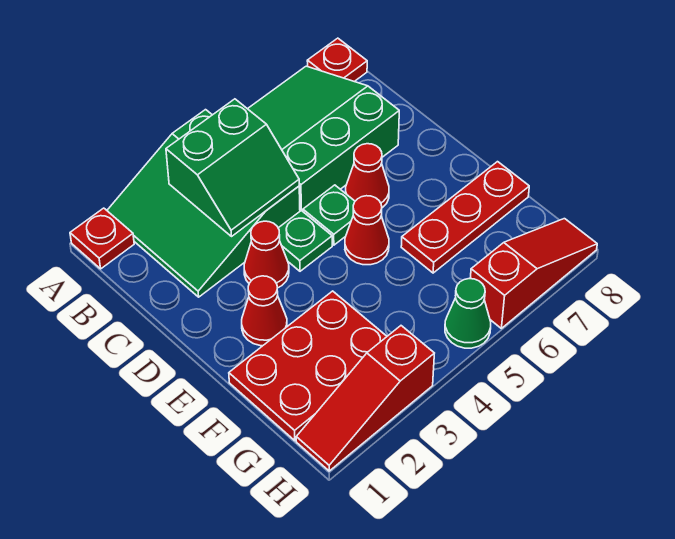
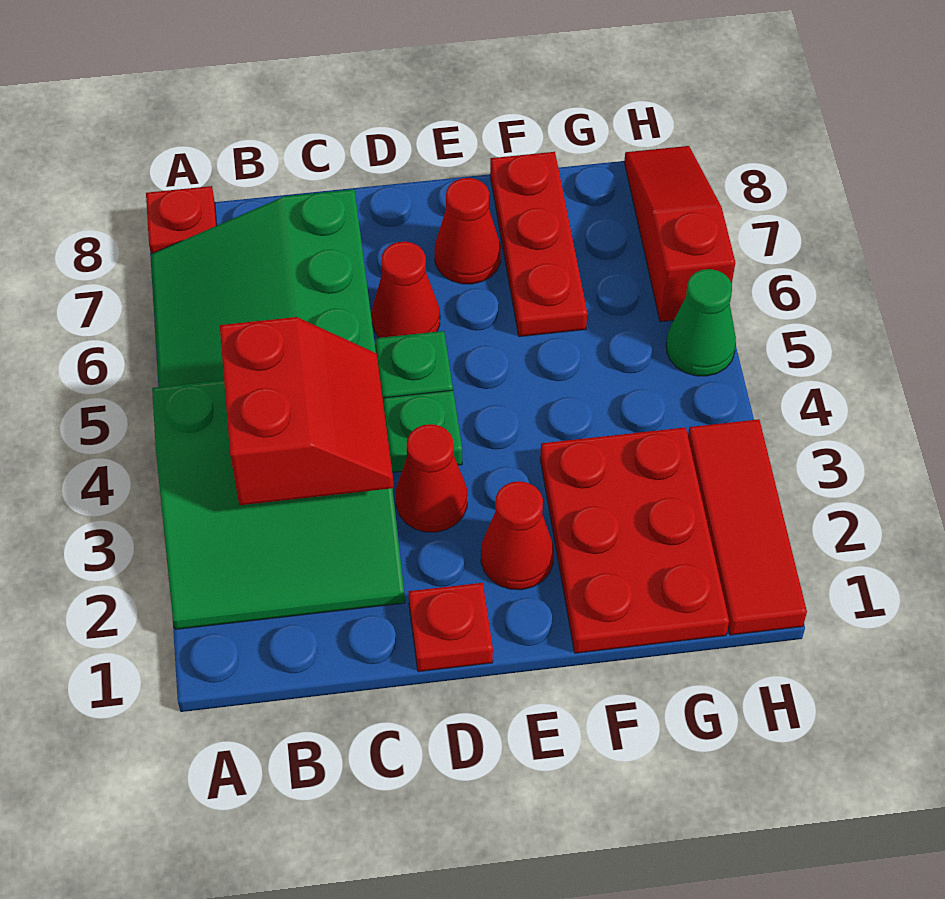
red 1x1 plate [70,208,134,269] -> red 1x1 plate moved to [408,583,493,672]
green 2x2 slope [166,99,299,236] -> red 2x2 slope [220,317,394,505]
red 1x1 cone [345,196,389,265] -> red 1x1 cone moved to [435,178,501,284]
red 1x3 slope [296,326,434,471] -> red 1x3 tile [688,419,807,635]

